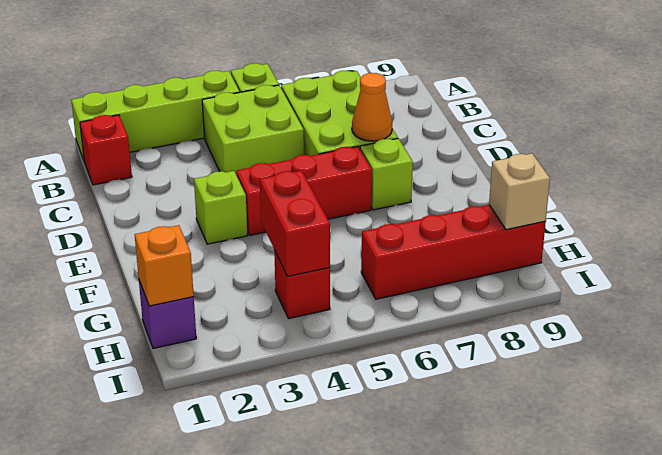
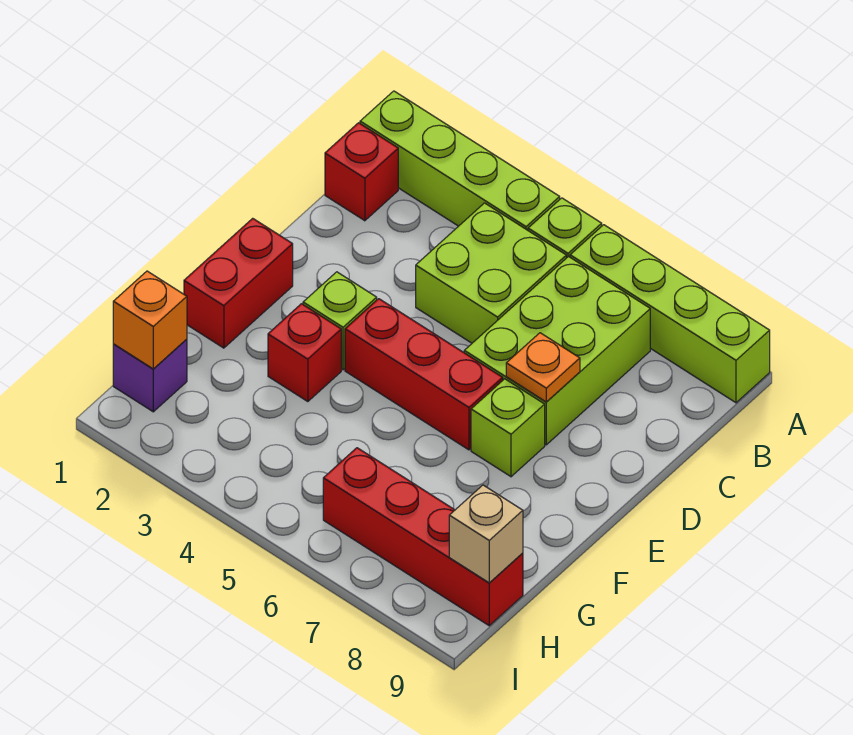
none -> lime 1x4 brick [570,225,770,403]
orange 1x1 cone [352,73,392,141] -> orange 1x1 plate [506,333,580,402]
red 1x2 brick [260,170,330,276] -> red 1x2 brick moved to [184,218,293,348]
red 1x1 brick [274,250,330,319] -> red 1x1 brick moved to [268,304,341,402]

